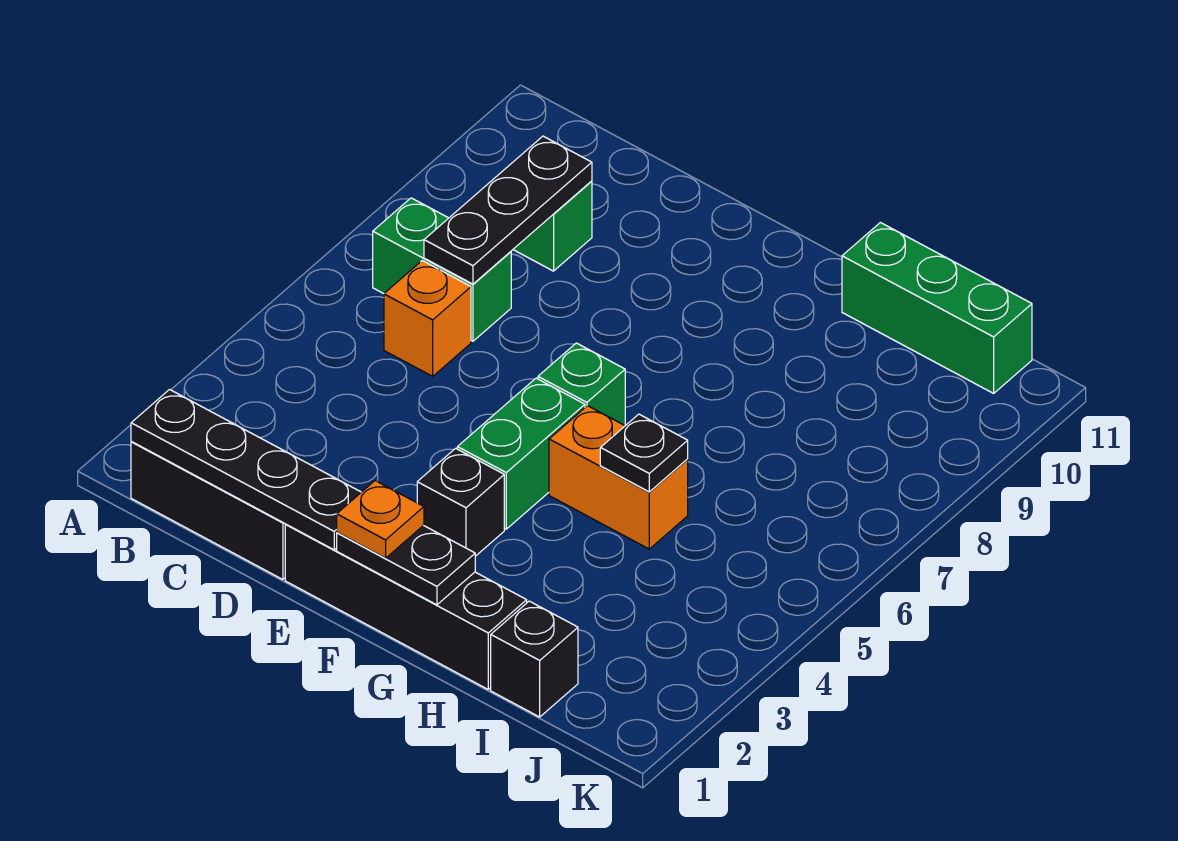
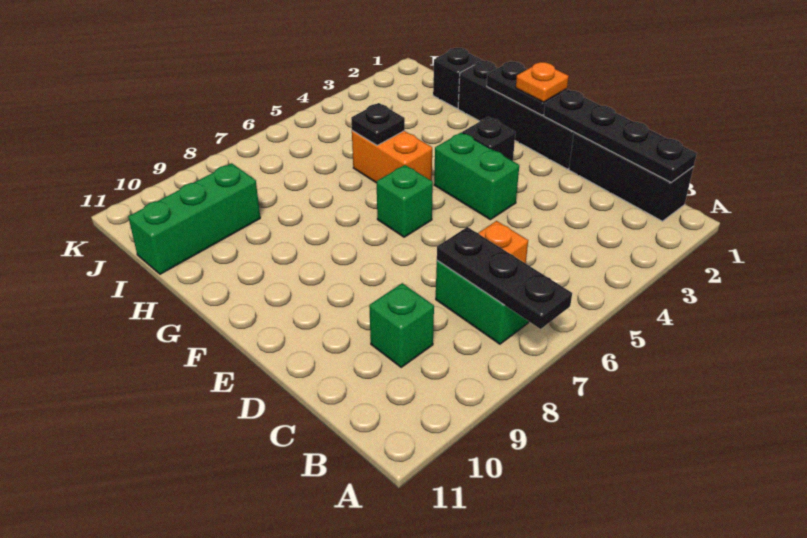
black 1x3 plate [424,136,592,284] -> black 1x3 plate turned to [437,227,572,329]
green 1x2 brick [457,378,585,529] -> green 1x2 brick turned to [434,132,519,220]
green 1x3 brick [842,223,1032,393] -> green 1x3 brick turned to [128,163,260,274]

